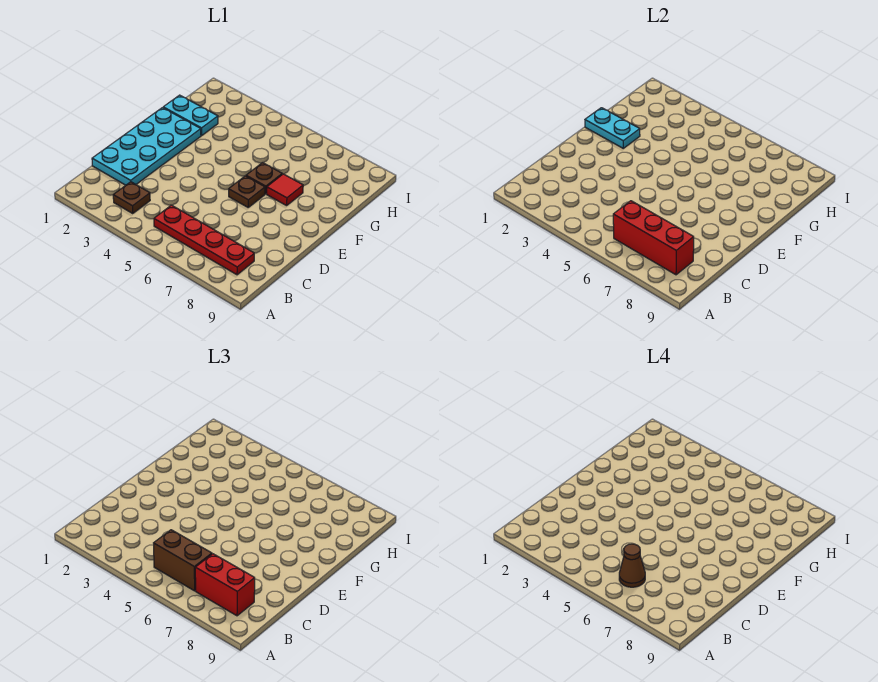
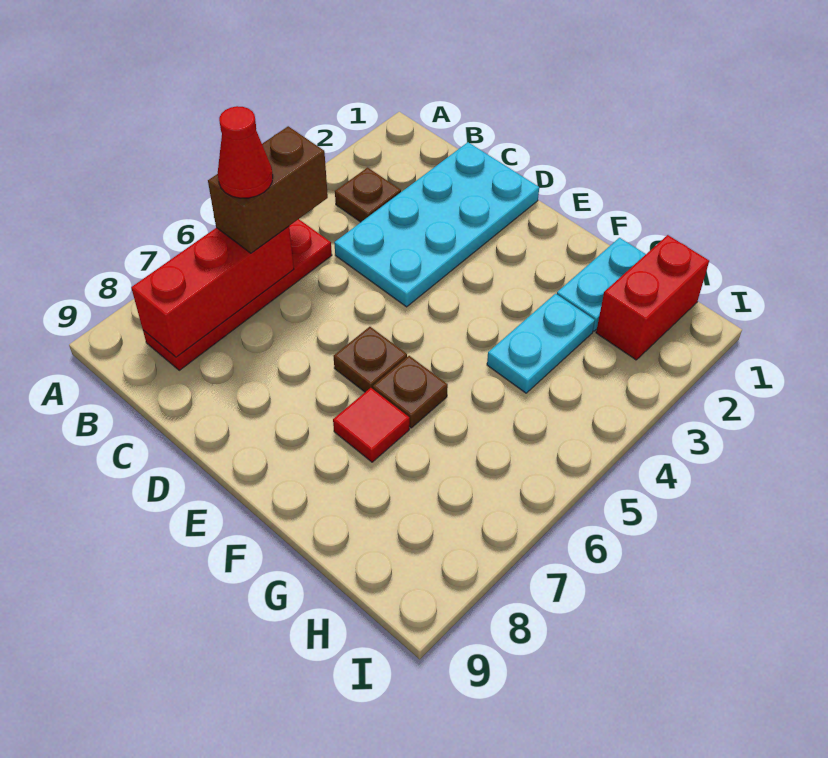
brown 1x1 cone [619,544,645,587] -> red 1x1 cone [218,106,273,198]
red 1x2 brick [195,554,255,616] -> red 1x2 brick moved to [596,235,709,360]
cyan 2x4 plate [92,108,201,185] -> cyan 2x4 plate turned to [334,142,539,307]
cyan 1x2 plate [585,108,640,148] -> cyan 1x2 plate moved to [487,294,595,393]

